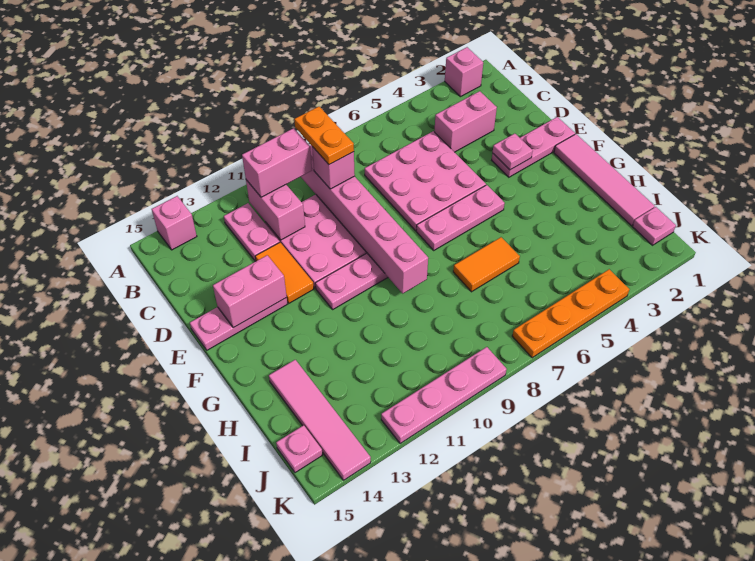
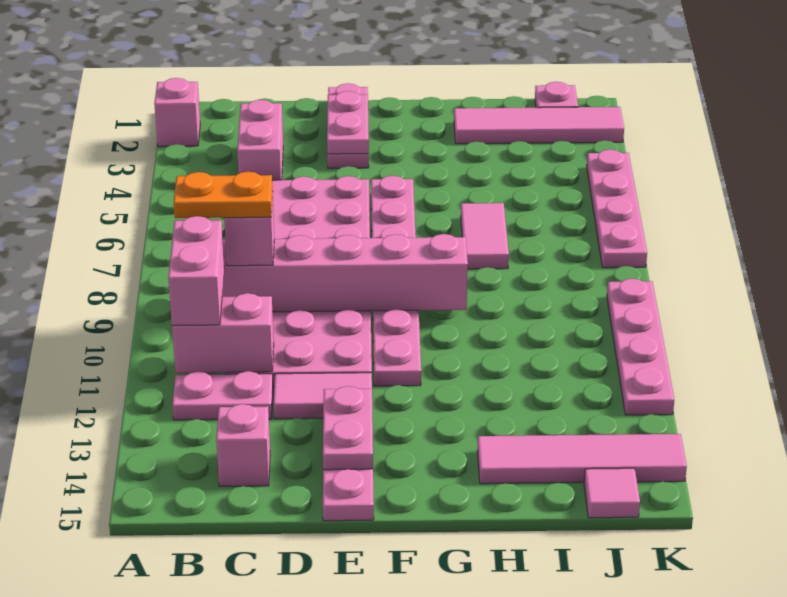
pink 1x1 brick [152,196,197,250] -> pink 1x1 brick moved to [216,404,270,486]
orange 1x2 tile [255,243,314,303] -> pink 1x2 tile [274,373,372,419]
pink 1x1 plate [493,134,533,170] -> pink 1x2 plate [327,91,369,154]
pink 1x2 brick [213,255,287,328] -> pink 1x2 plate [323,386,373,470]
pink 1x4 tile [554,134,655,226] -> pink 1x4 tile moved to [454,107,624,144]
orange 1x2 tile [453,237,520,292] -> pink 1x2 tile [461,203,509,269]
pink 1x1 plate [276,425,323,473] -> pink 1x1 tile [584,468,640,518]
orange 1x4 plate [512,269,629,358] -> pink 1x4 plate [587,149,647,268]

